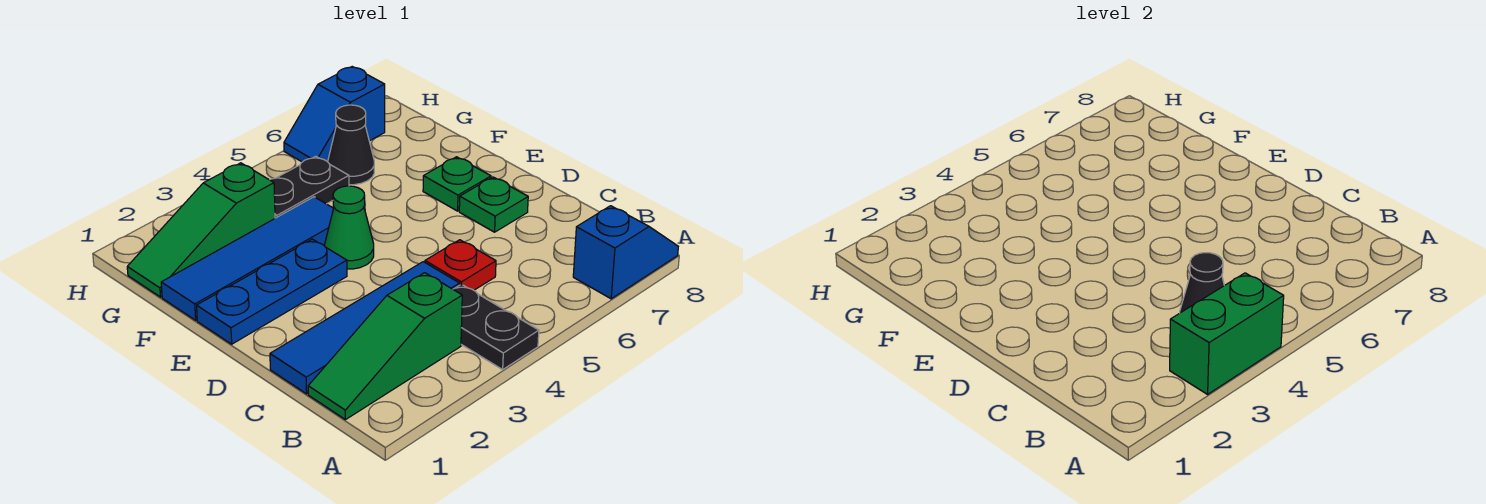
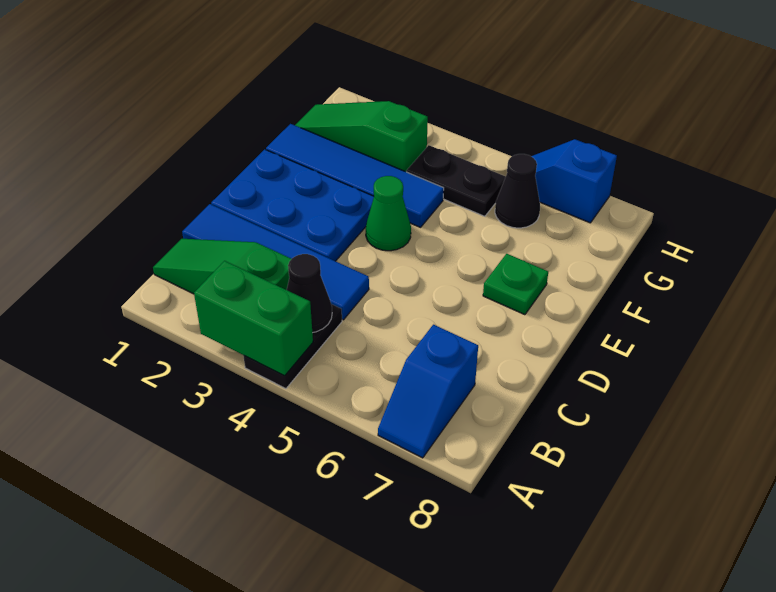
blue 1x2 slope [573,206,678,299] -> blue 1x2 slope turned to [378,325,478,458]
red 1x1 plate [425,240,496,290] -> none
green 1x1 plate [459,177,528,232] -> none
blue 1x3 plate [197,239,347,344] -> blue 2x3 plate [211,149,374,261]

